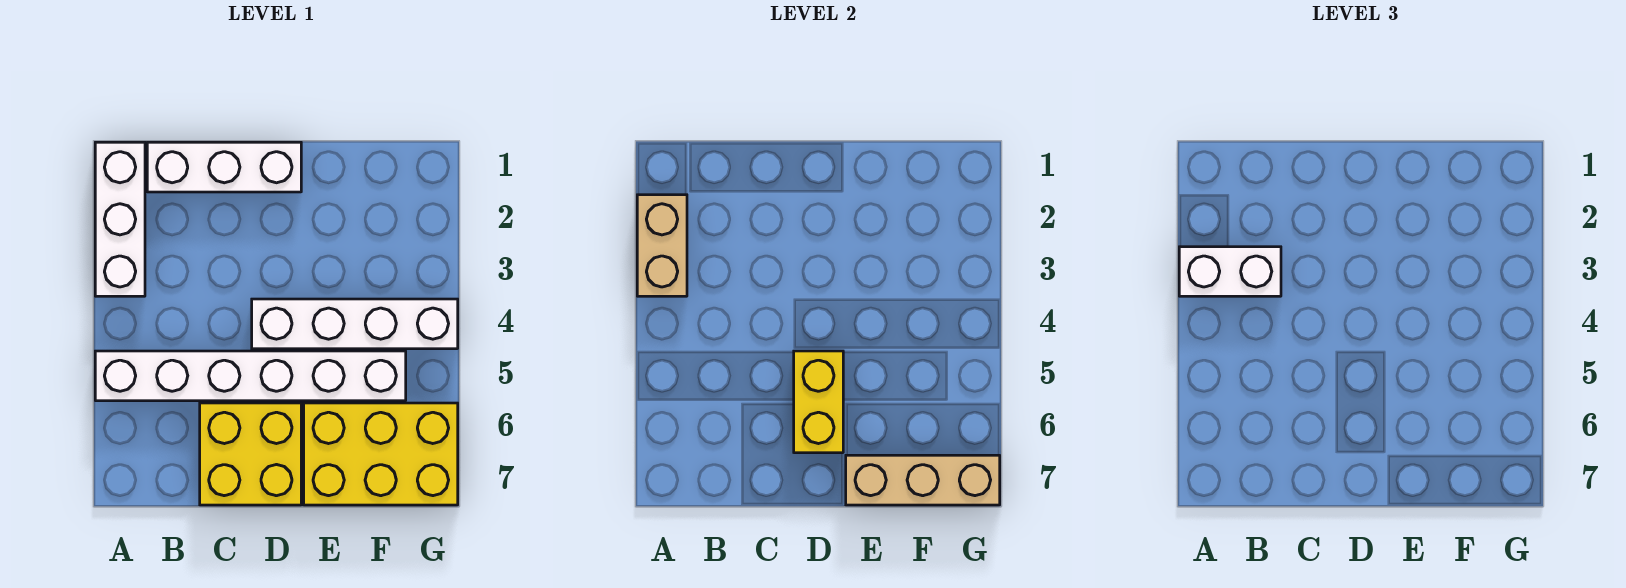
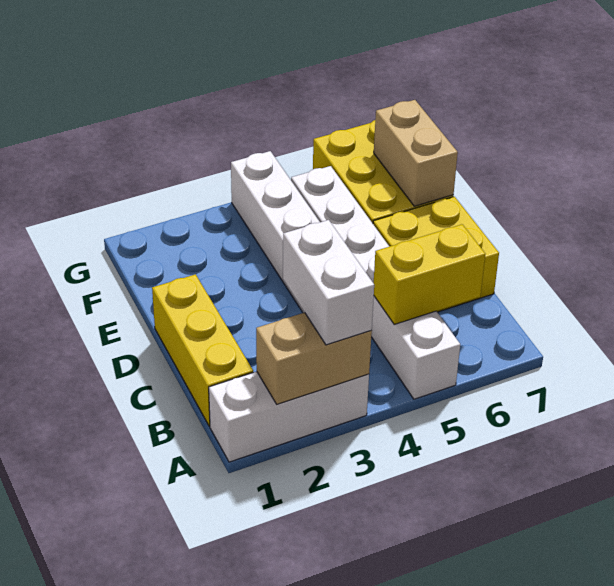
white 1x3 brick [147,142,301,192] -> yellow 1x3 brick [152,274,253,426]
yellow 1x2 brick [794,351,843,453] -> yellow 1x2 brick moved to [374,224,485,324]
tan 1x3 brick [846,455,1000,505] -> tan 1x2 brick [374,100,458,206]

